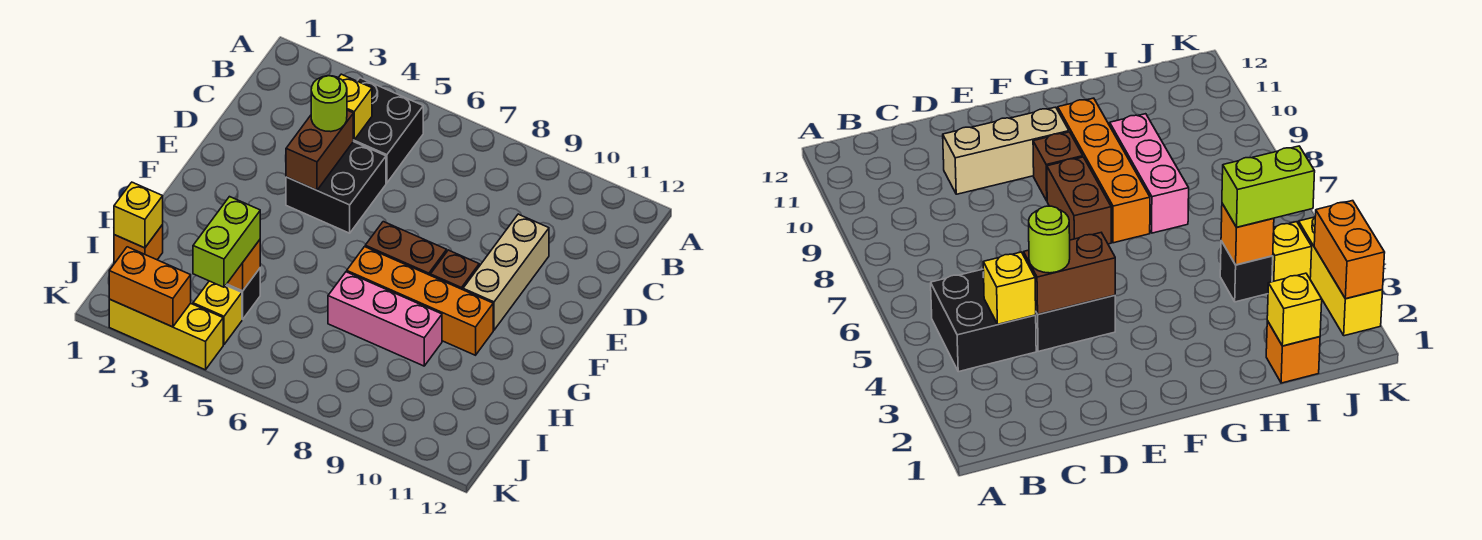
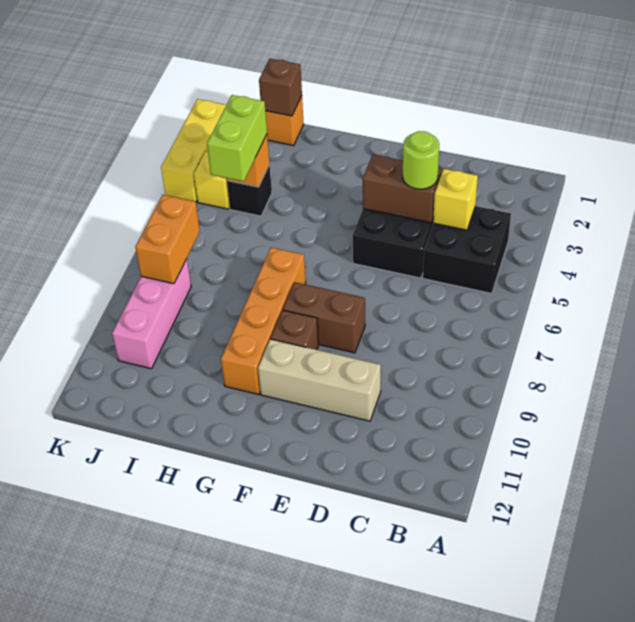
brown 1x2 brick [365,222,447,275] -> brown 1x2 brick turned to [283,282,365,353]
pink 1x3 brick [328,272,442,366] -> pink 1x3 brick moved to [112,259,191,369]
yellow 1x1 brick [114,182,163,248] -> brown 1x1 brick [259,59,302,116]
lime 1x2 brick [193,197,260,287] -> lime 1x2 brick turned to [207,95,267,181]
orange 1x2 brick [109,247,191,327] -> orange 1x2 brick moved to [135,195,200,284]

